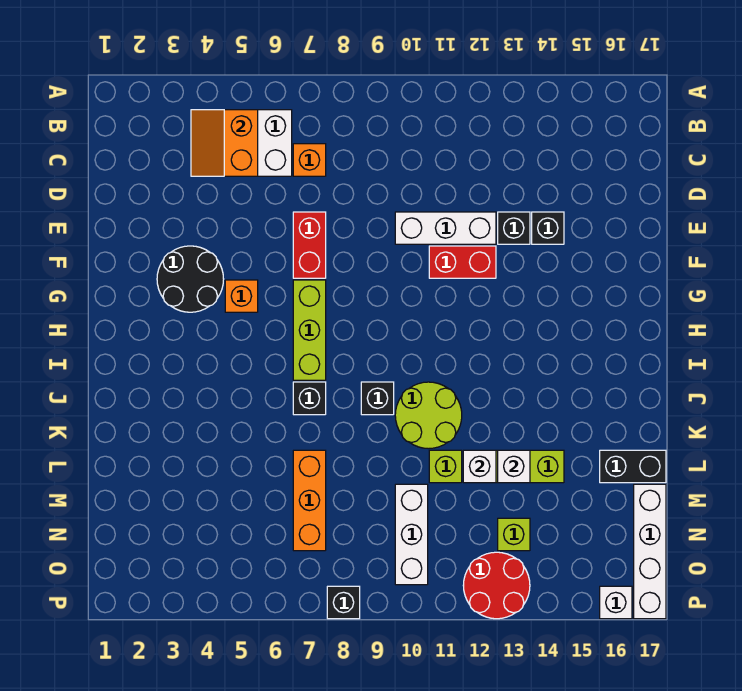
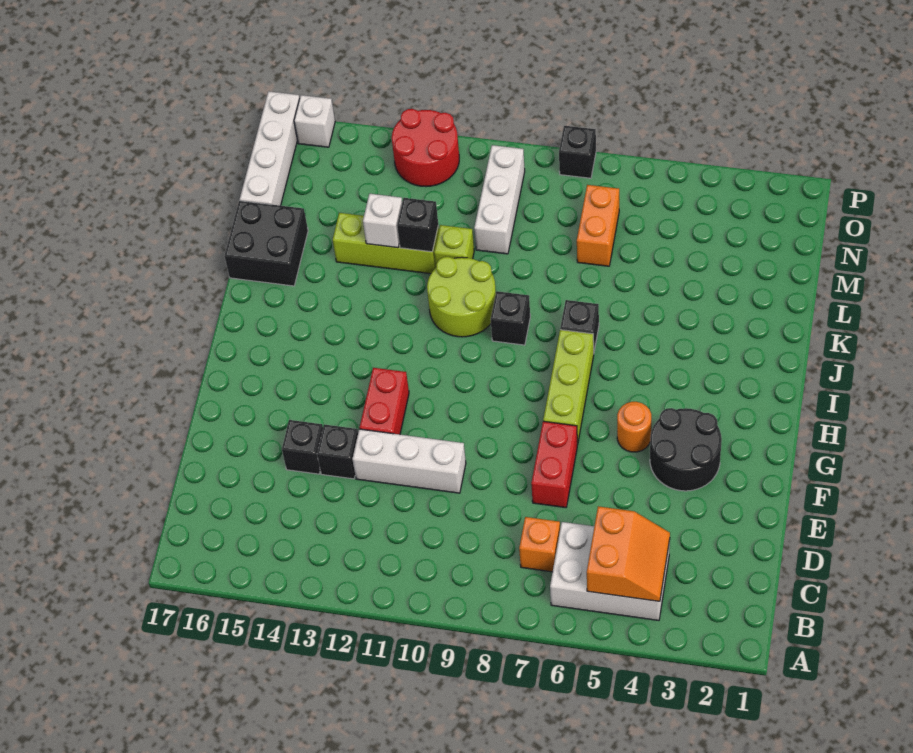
red 1x2 brick [429,246,496,278] -> red 1x2 brick turned to [360,368,409,434]
orange 1x1 brick [225,280,258,312] -> orange 1x1 round brick [617,402,651,452]
orange 1x3 brick [293,450,326,551] -> orange 1x2 brick [577,185,619,266]
white 1x1 brick [463,450,496,483] -> black 1x1 brick [397,198,438,252]
black 1x2 brick [600,450,666,483] -> black 2x2 brick [225,201,308,286]
lime 1x1 brick [498,518,530,551] -> none

